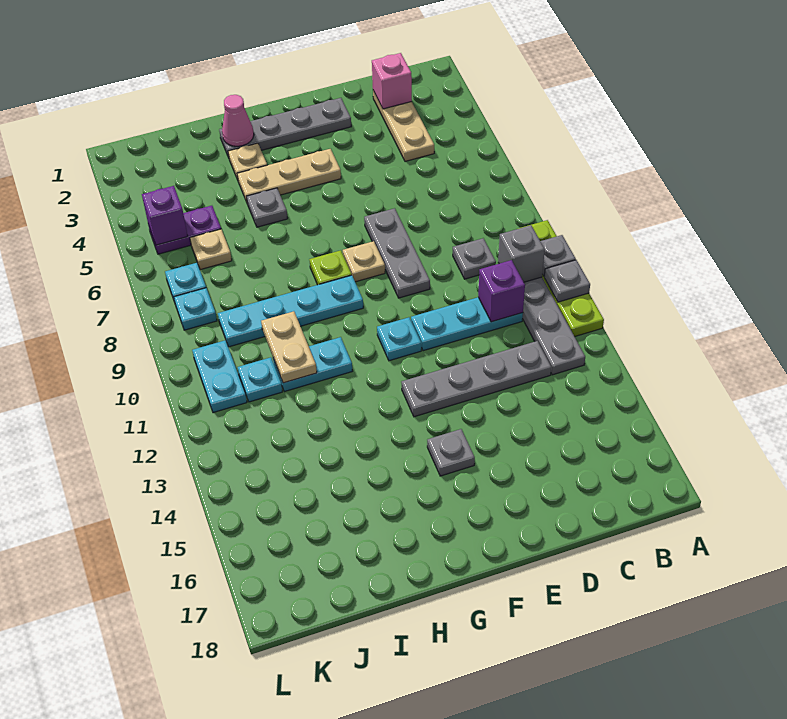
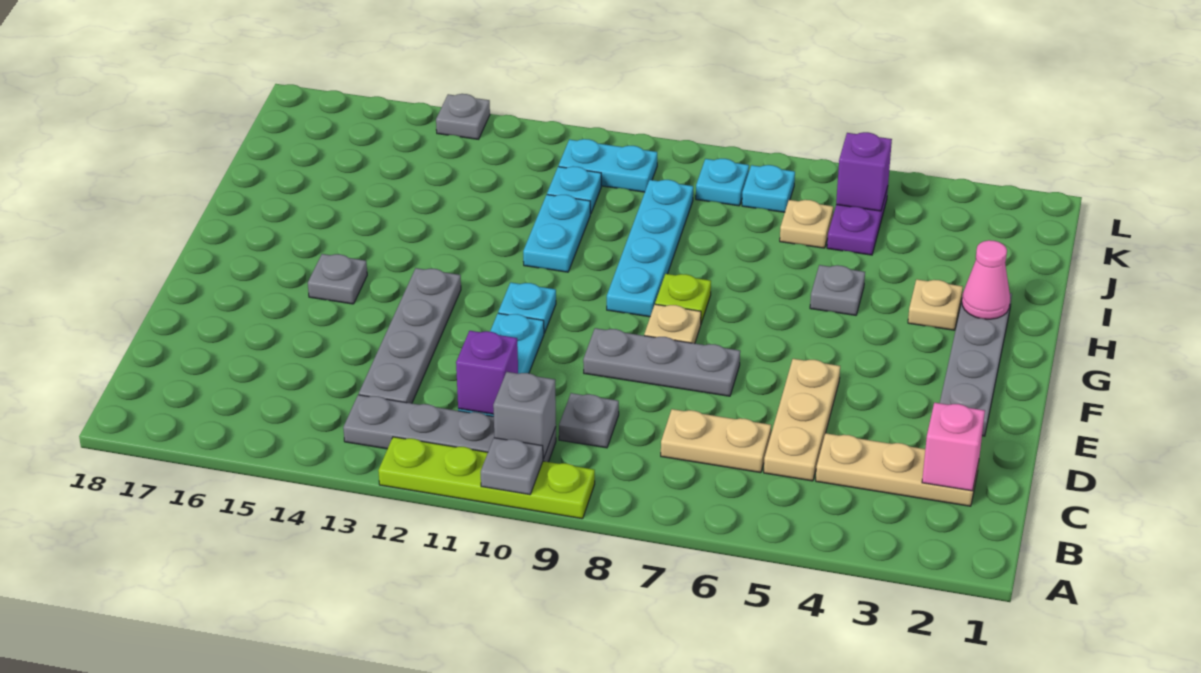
grey 1x1 plate [544,260,590,302] -> grey 1x1 plate moved to [436,94,490,139]
tan 1x3 plate [237,149,341,202] -> tan 1x3 plate moved to [764,359,840,481]
tan 1x2 plate [261,311,317,383] -> tan 1x2 plate moved to [661,409,771,473]

